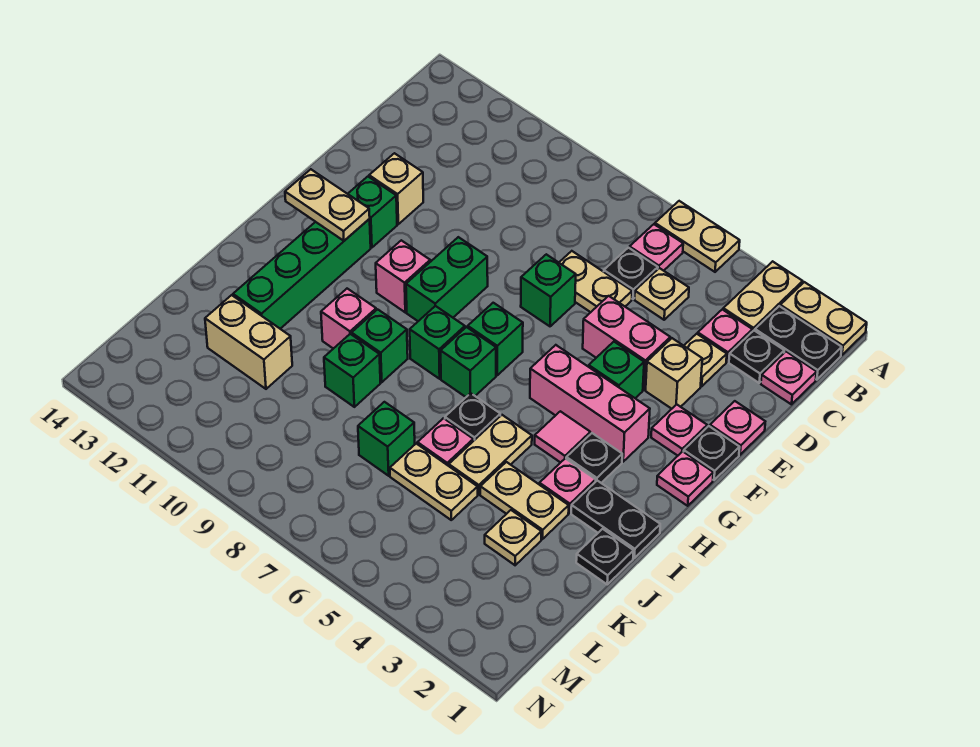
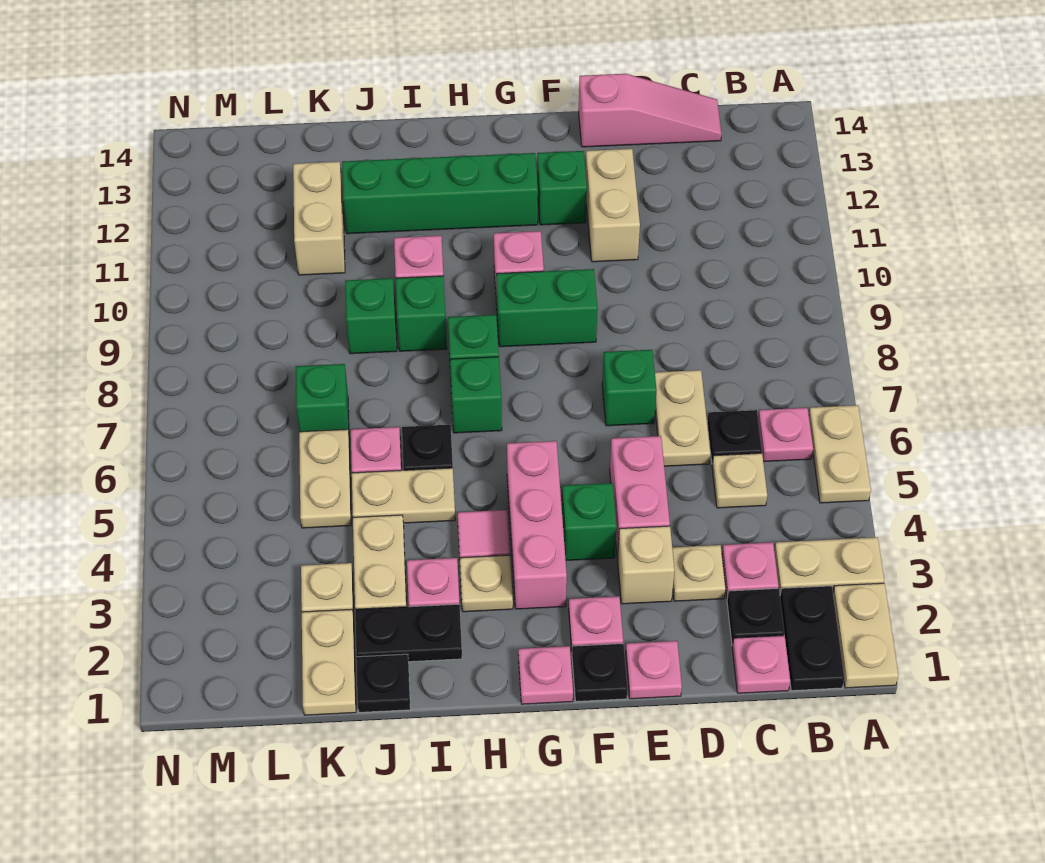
none -> pink 1x3 slope [579,74,722,147]
tan 1x1 brick [369,153,423,224] -> tan 1x2 brick [586,149,640,262]
green 1x1 brick [468,303,523,375] -> none
tan 1x2 plate [285,169,370,241] -> tan 1x2 plate moved to [302,609,356,715]
black 1x1 plate [566,433,622,483] -> tan 1x1 plate [460,555,513,612]
black 1x2 plate [571,481,660,558] -> black 1x2 plate turned to [355,604,462,662]

